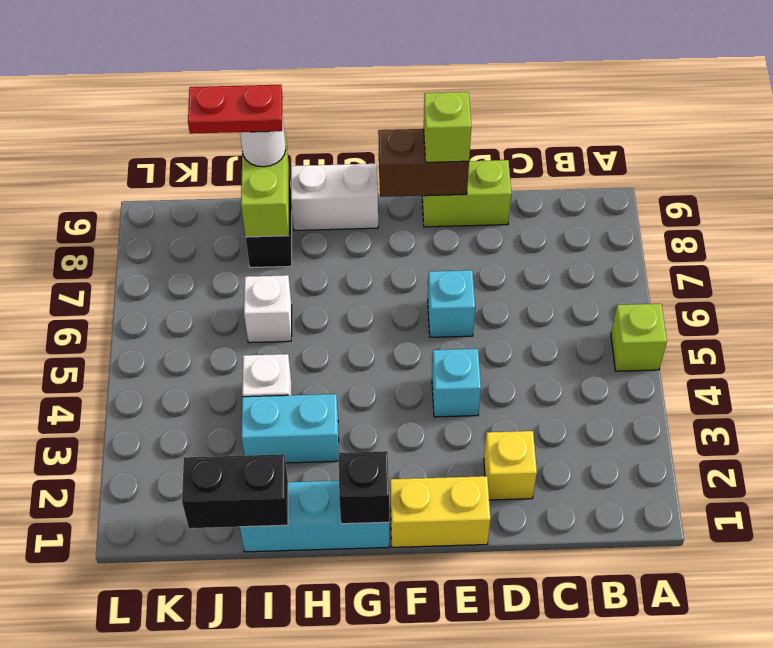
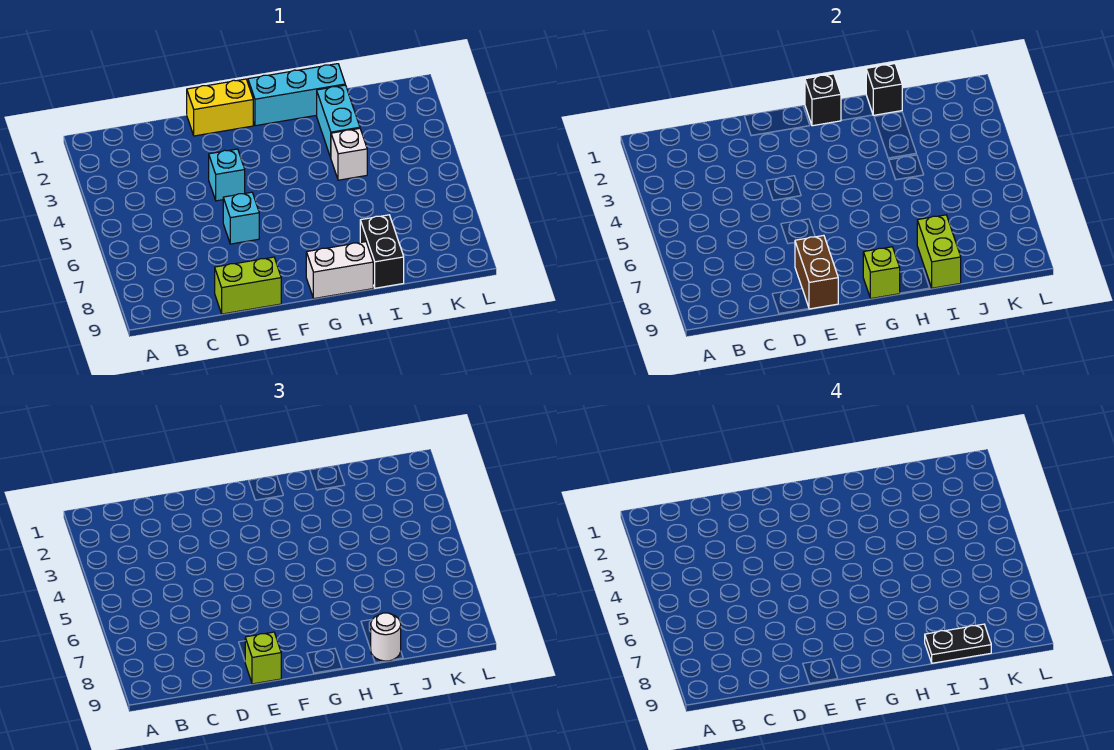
lime 1x1 brick [611,304,667,371] -> lime 1x1 brick moved to [863,247,900,299]
yellow 1x1 brick [484,431,537,500] -> none
brown 1x2 brick [378,129,469,197] -> brown 1x2 brick turned to [795,235,838,309]
cyan 1x2 brick [241,394,339,463] -> cyan 1x2 brick turned to [317,85,360,157]
black 1x2 brick [182,454,288,528] -> black 1x1 brick [866,64,902,115]
white 1x1 brick [244,275,292,343] -> none
red 1x2 plate [188,85,283,134] -> black 1x2 plate [925,624,991,663]

